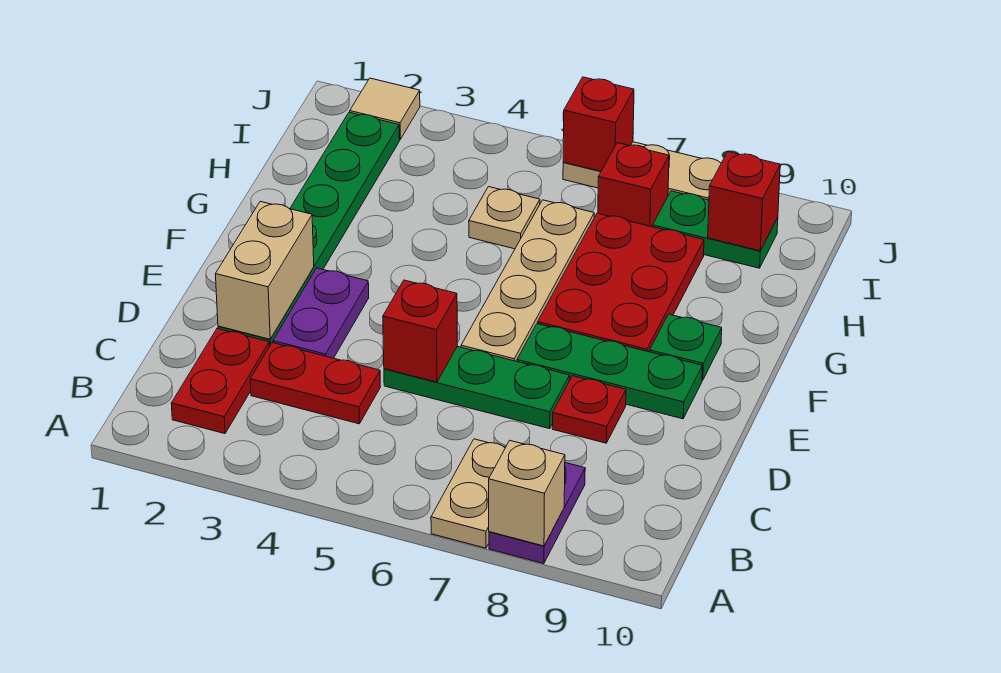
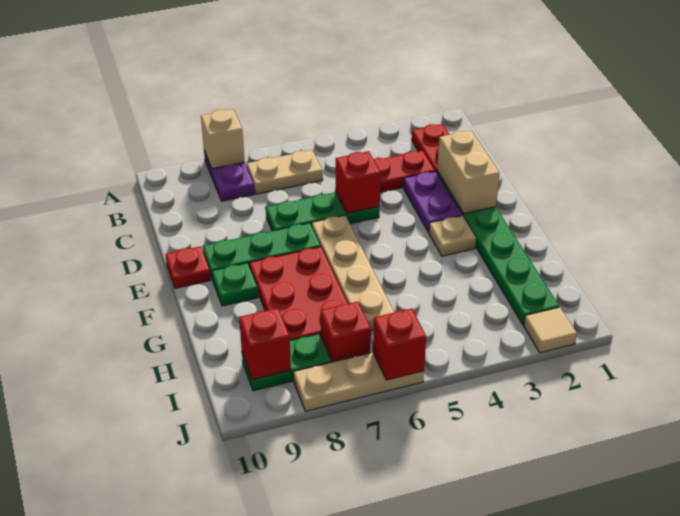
tan 1x2 plate [431,439,506,548] -> tan 1x2 plate turned to [247,150,323,194]
red 1x1 plate [552,376,626,443] -> red 1x1 plate moved to [166,246,211,288]
tan 1x1 plate [469,187,540,249] -> tan 1x1 plate moved to [429,216,476,256]

